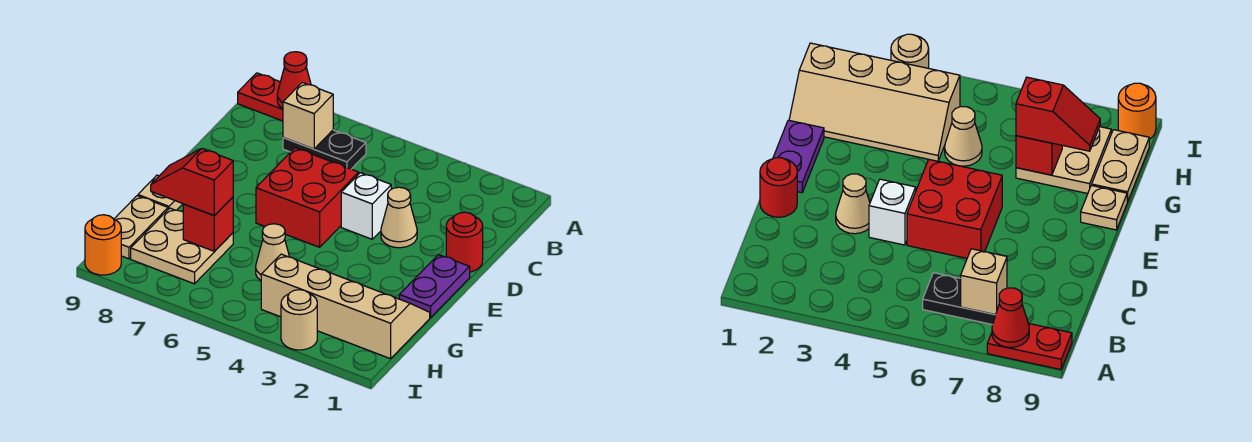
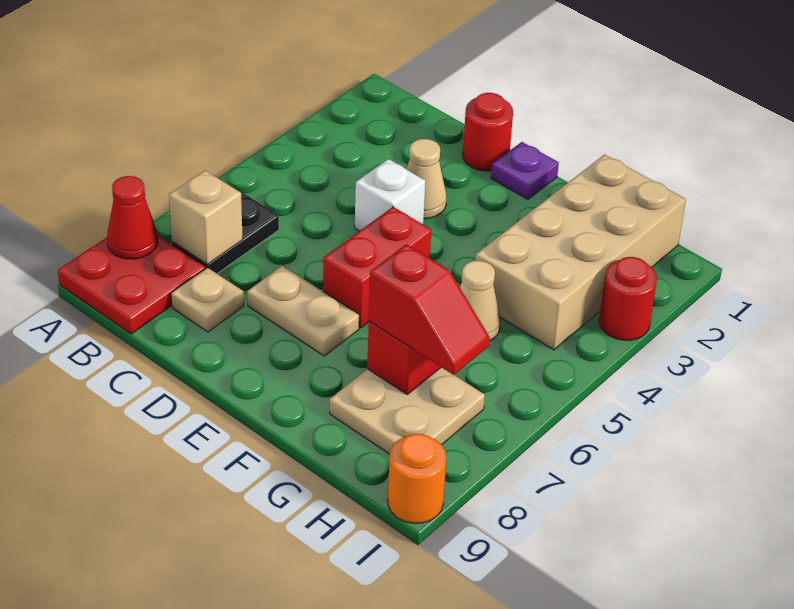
red 1x2 plate [238,73,283,121] -> red 2x2 plate [58,235,206,334]
red 2x2 brick [256,148,359,247] -> red 1x2 brick [323,207,431,328]
purple 1x2 plate [399,255,470,318] -> purple 1x1 plate [491,142,559,199]
tan 1x1 plate [138,175,183,210] -> tan 1x1 plate moved to [171,268,244,332]
tan 2x4 slope [261,254,430,359] -> tan 2x4 brick [476,155,686,350]
red 1x2 slope [151,149,233,216] -> red 1x2 slope turned to [369,244,490,375]
tan 1x2 plate [114,196,168,259] -> tan 1x2 plate moved to [247,266,359,356]
tan 1x1 round brick [281,290,317,350] -> red 1x1 round brick [599,257,657,340]

